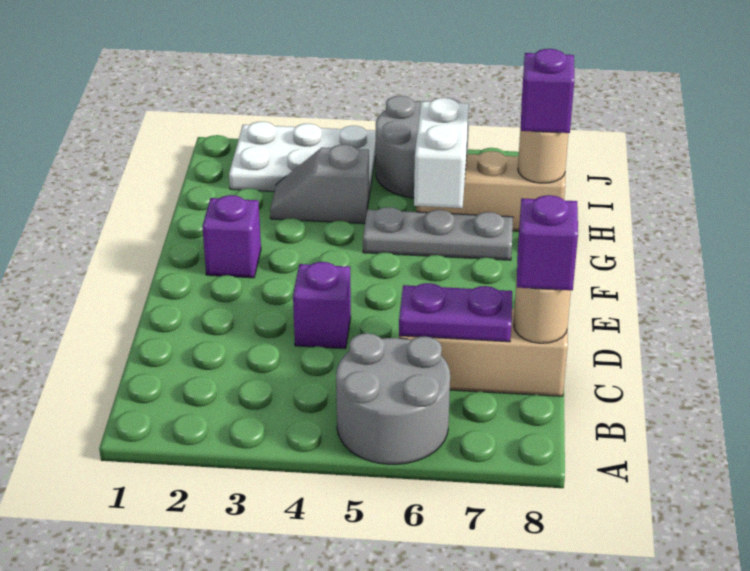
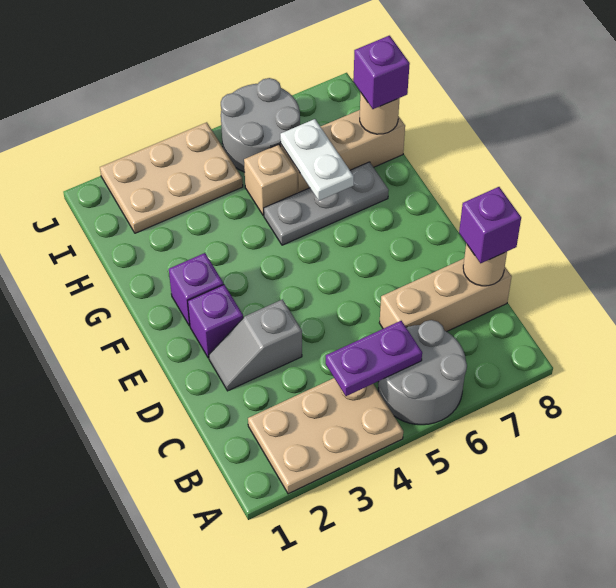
none -> tan 2x3 plate [248,378,403,494]
purple 1x2 plate [399,283,512,342] -> purple 1x2 plate moved to [326,321,422,396]
purple 1x1 brick [293,262,351,349] -> purple 1x1 brick moved to [188,285,243,358]
white 1x2 brick [414,98,469,208] -> white 1x2 plate [280,119,354,201]
grey 1x2 slope [270,144,369,224] -> grey 1x2 slope moved to [209,299,302,391]
none -> tan 1x1 brick [244,144,297,215]
white 2x3 plate [229,122,376,195] -> tan 2x3 plate [100,122,243,233]

